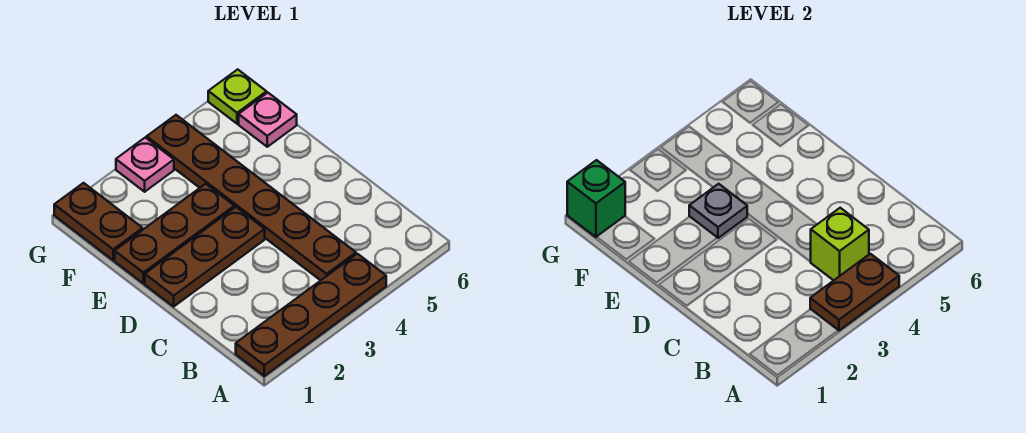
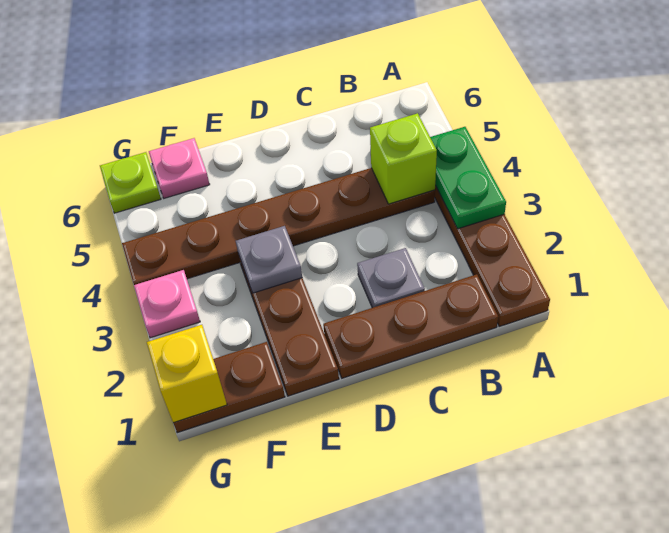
brown 1x2 plate [810,254,899,331] -> green 1x2 plate [430,127,506,229]
none -> grey 1x1 plate [357,248,425,308]
brown 1x3 plate [145,207,265,307] -> brown 1x3 plate turned to [323,274,498,378]
green 1x1 brick [567,160,625,237] -> yellow 1x1 brick [147,325,227,423]

